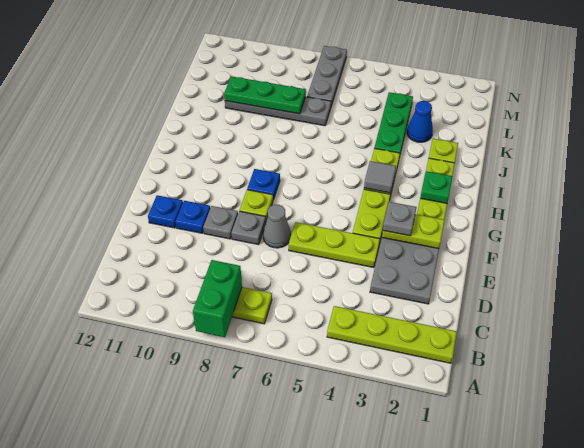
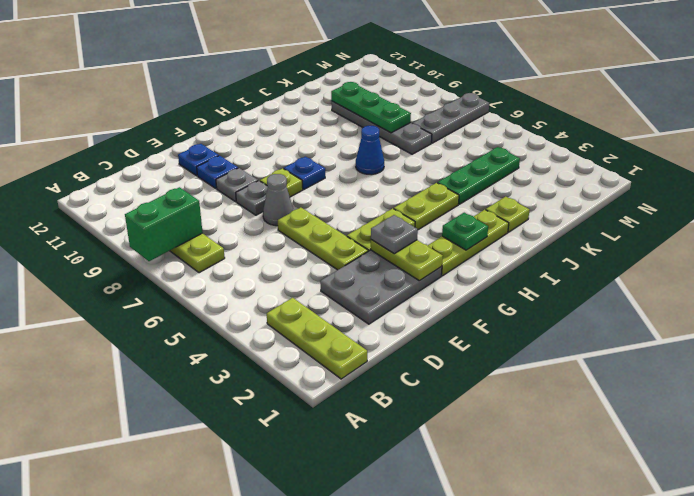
lime 1x4 plate [327,306,457,363] -> lime 1x3 plate [267,298,367,379]
grey 1x1 tile [364,161,396,193] -> none
blue 1x1 cone [407,101,433,142] -> blue 1x1 cone moved to [356,126,384,175]

